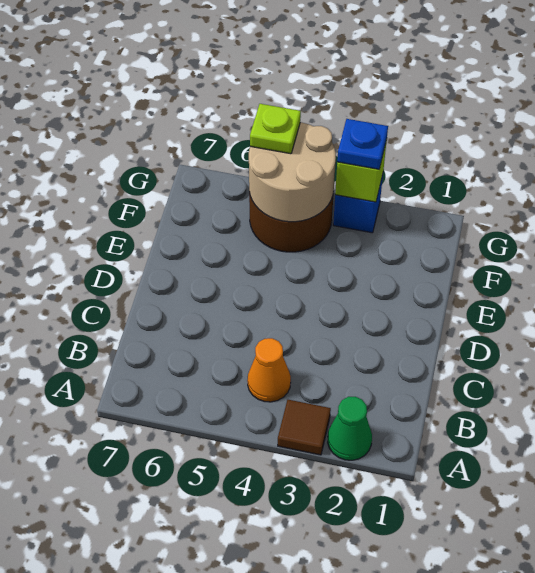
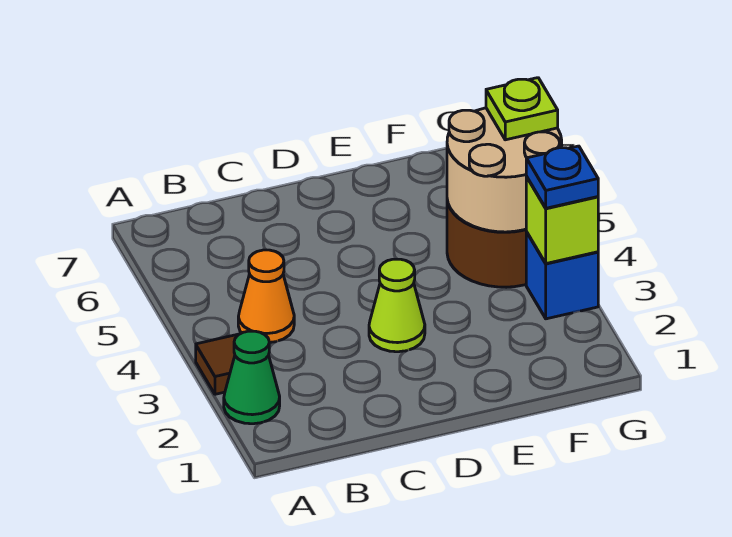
none -> lime 1x1 cone [369,259,425,352]

